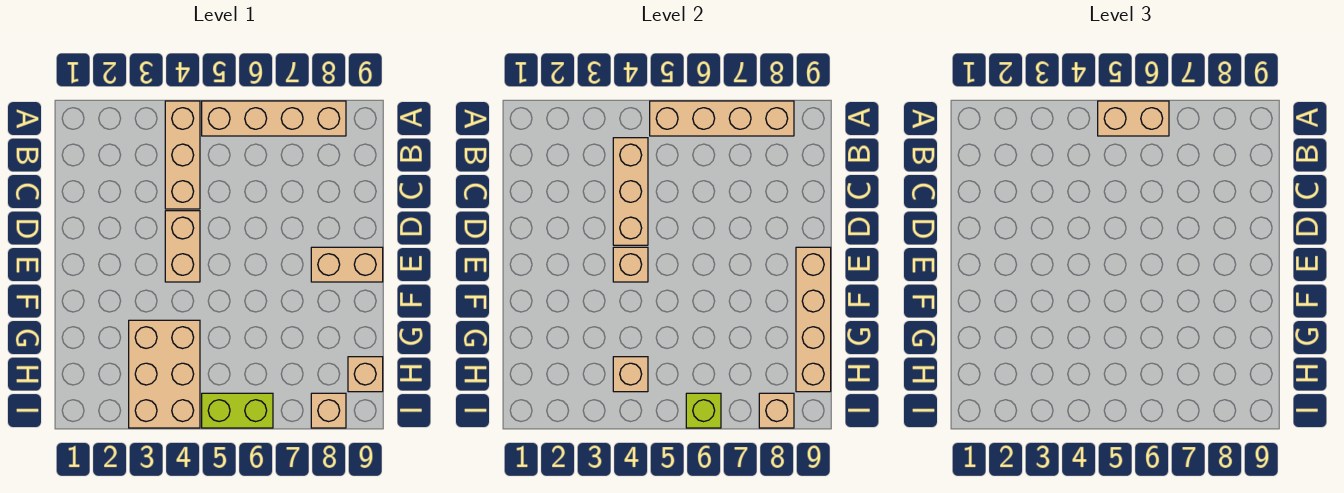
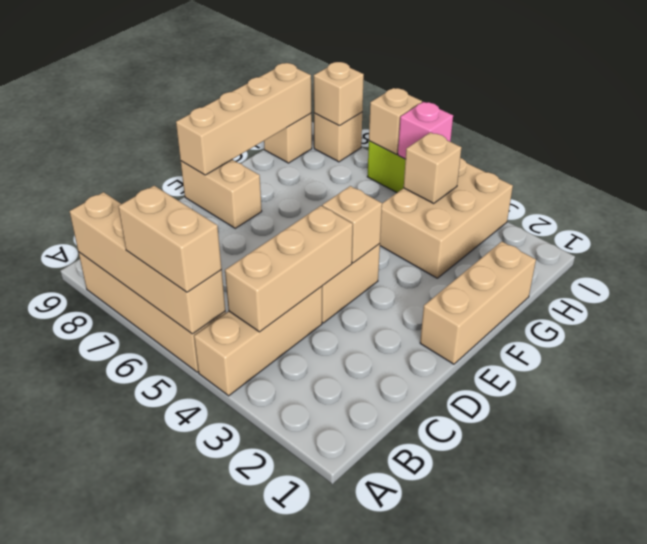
none -> tan 1x3 brick [420,242,536,364]
none -> pink 1x1 brick [398,102,453,159]
lime 1x1 brick [686,393,721,428] -> tan 1x1 brick [369,88,422,154]

